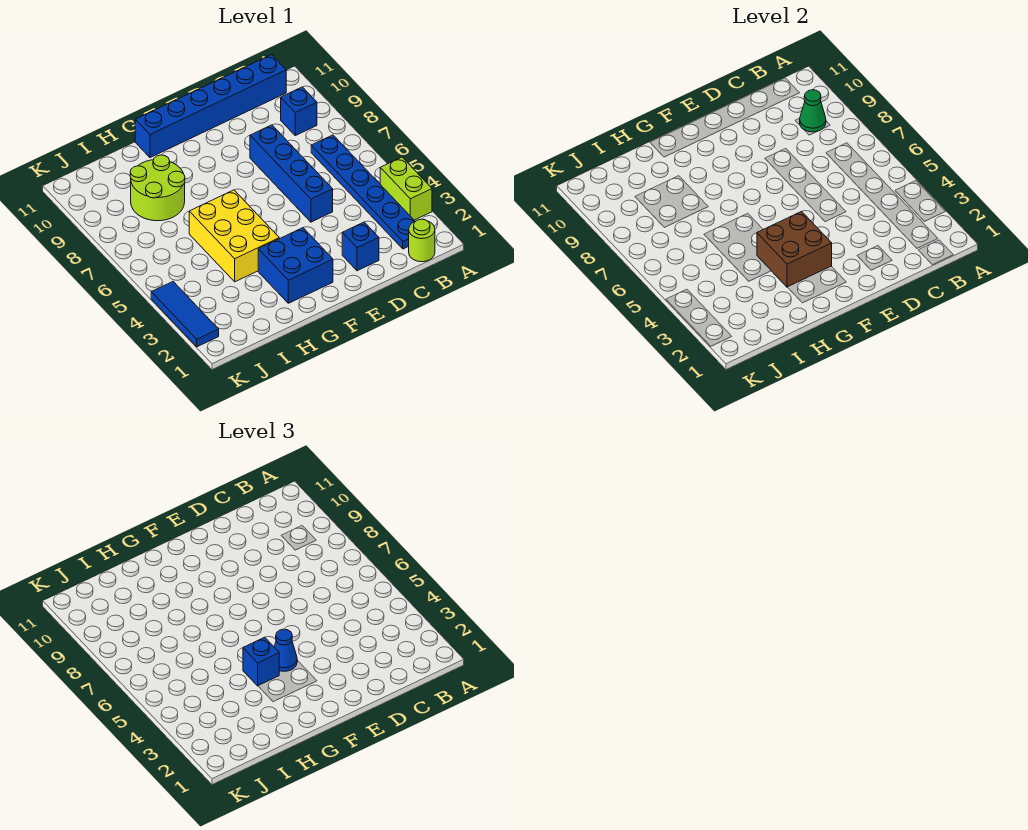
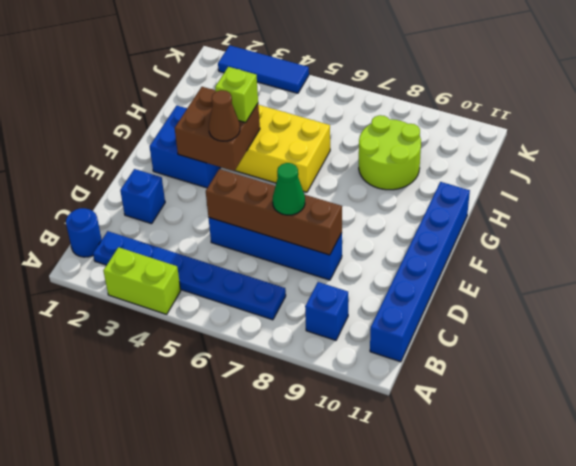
lime 1x1 round brick [409,219,435,262] -> blue 1x1 round brick [66,208,102,257]
green 1x1 cone [800,90,826,132] -> green 1x1 cone moved to [273,163,305,215]
none -> brown 1x4 brick [206,169,342,255]
blue 1x1 cone [274,629,297,671] -> brown 1x1 cone [209,90,240,141]
blue 1x1 brick [243,637,279,686] -> lime 1x1 brick [215,67,258,123]

